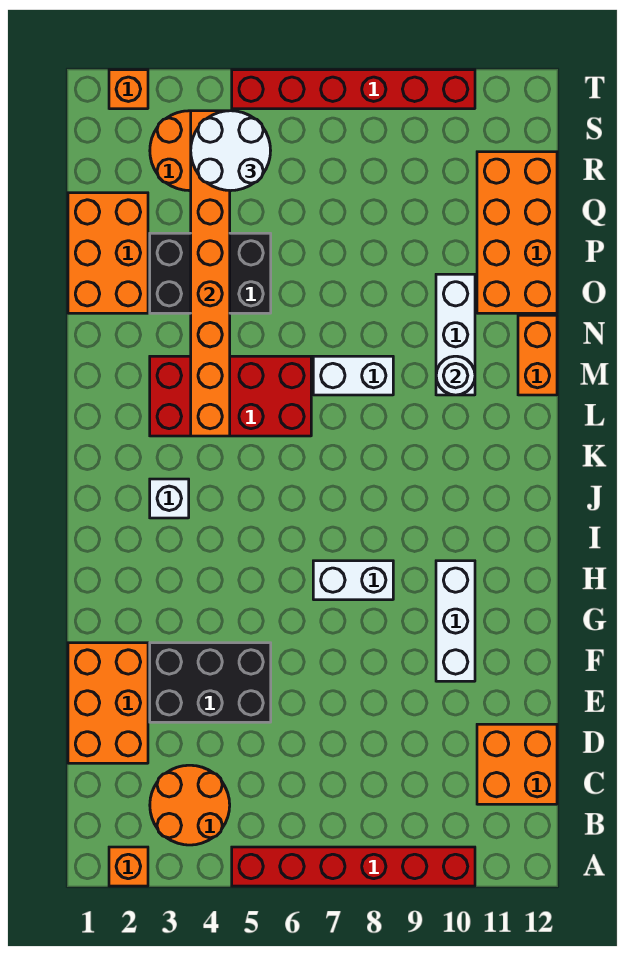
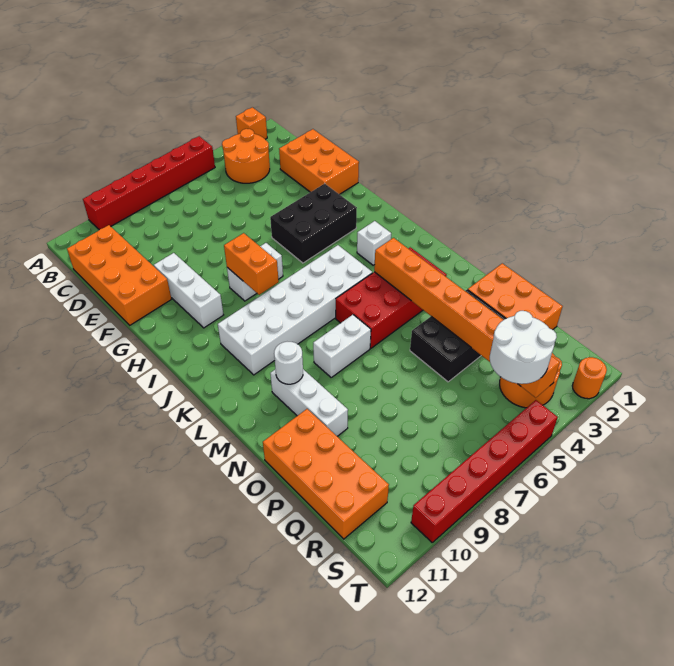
orange 2x2 brick [477,724,557,804] -> orange 2x4 brick [67,225,171,325]
black 2x3 brick [150,643,271,722] -> black 2x3 brick moved to [270,184,357,263]
none -> white 2x6 brick [218,245,372,375]
orange 1x2 brick [518,315,557,395] -> orange 1x2 brick moved to [224,233,279,295]
orange 1x1 brick [109,70,148,109] -> orange 1x1 round brick [572,357,607,399]

